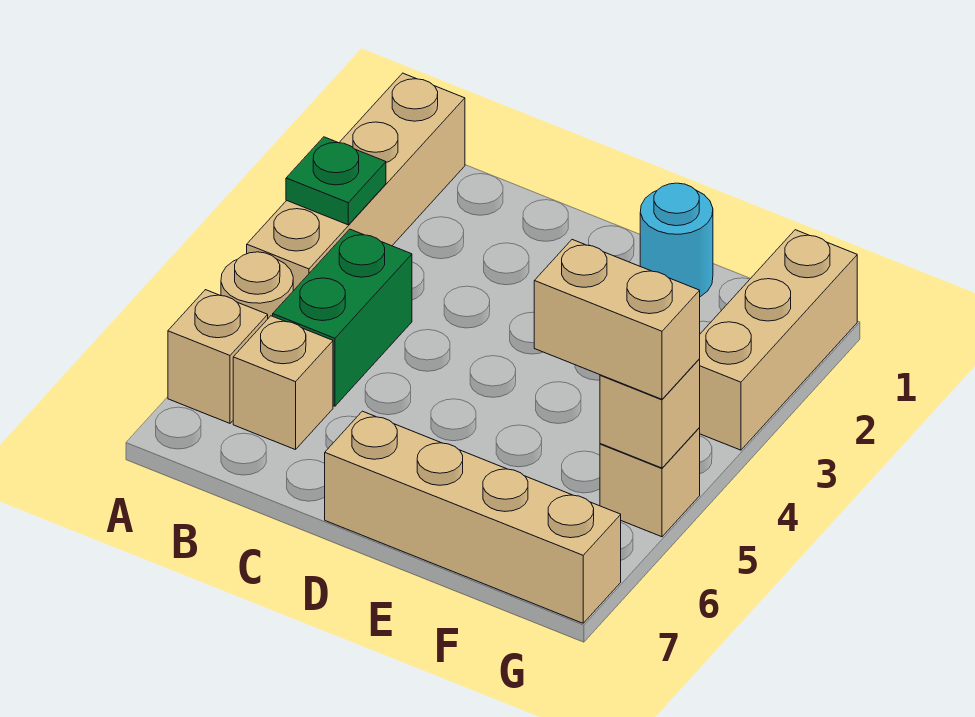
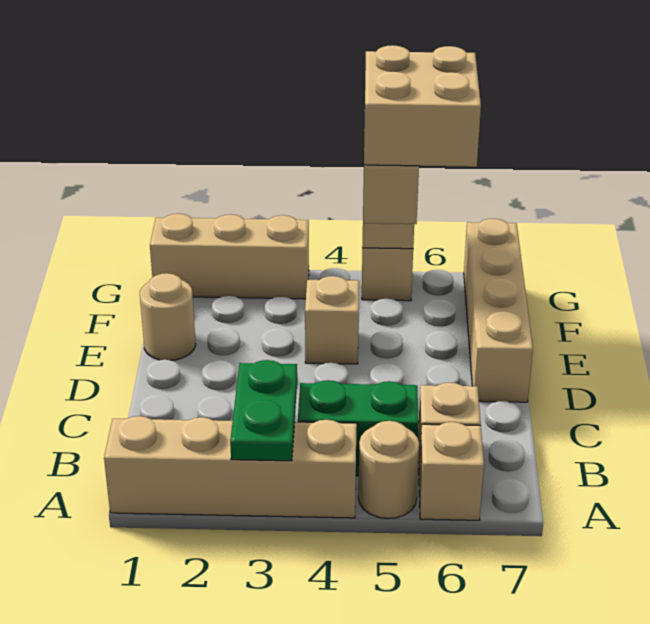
green 1x1 plate [286,137,386,225] -> green 1x2 plate [230,360,297,461]
cyan 1x1 round brick [640,183,713,297] -> tan 1x1 round brick [140,273,196,360]
none -> tan 1x1 brick [305,276,359,364]
none -> tan 2x2 brick [364,45,481,167]

